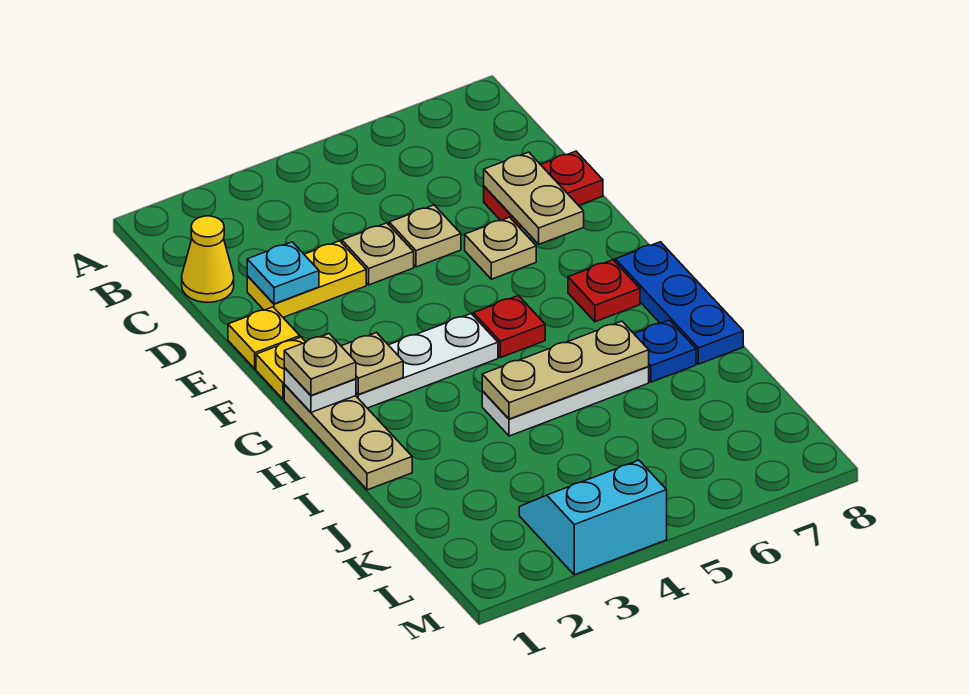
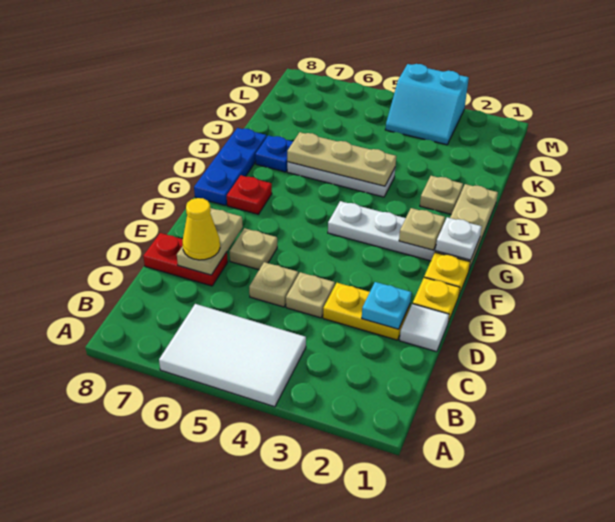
none -> white 2x3 tile [159,304,306,407]
yellow 1x1 cone [182,216,234,302] -> yellow 1x1 cone moved to [183,198,220,260]
none -> white 1x1 tile [399,304,449,352]
tan 1x1 plate [284,334,356,395] -> tan 1x1 plate moved to [420,176,463,214]
red 1x1 plate [473,296,545,358] -> none

